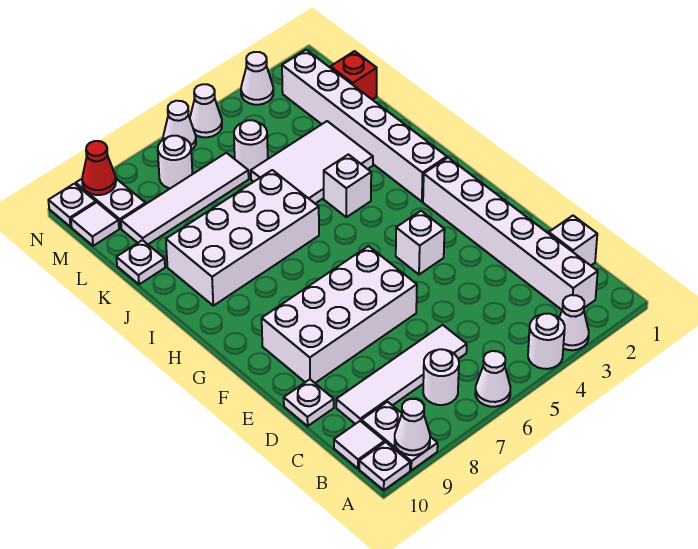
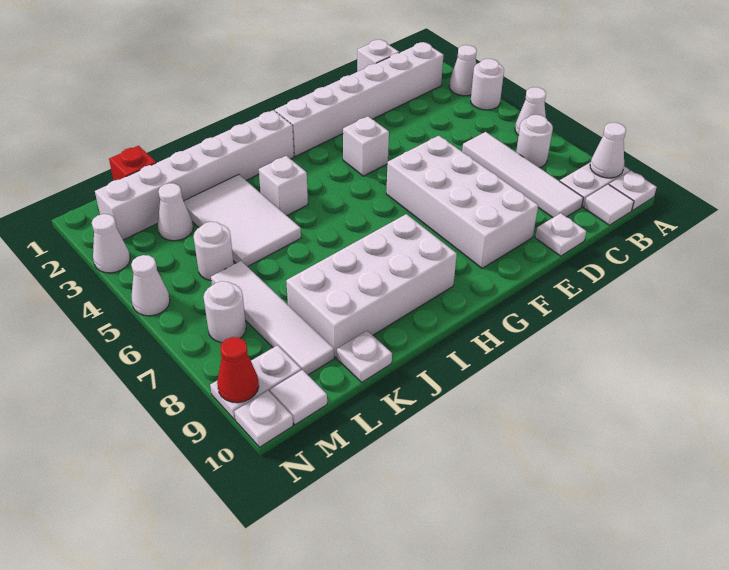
white 2x4 brick [166,170,319,306] -> white 2x4 brick turned to [286,214,457,358]
white 1x1 cone [163,101,196,150] -> white 1x1 cone moved to [158,183,193,241]

